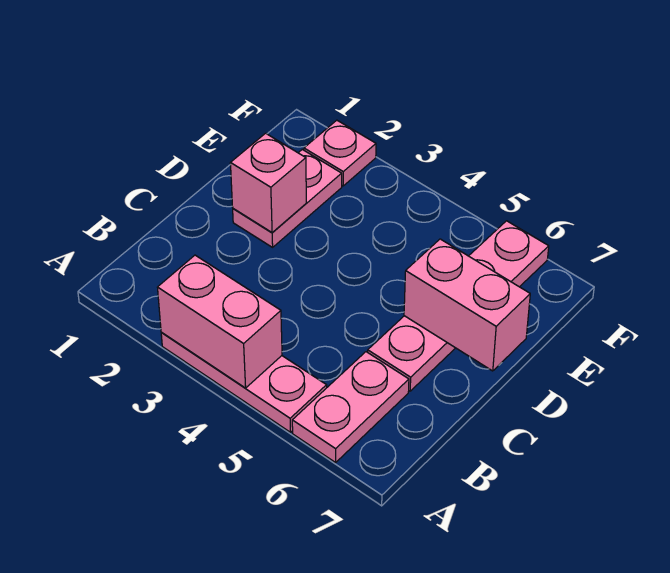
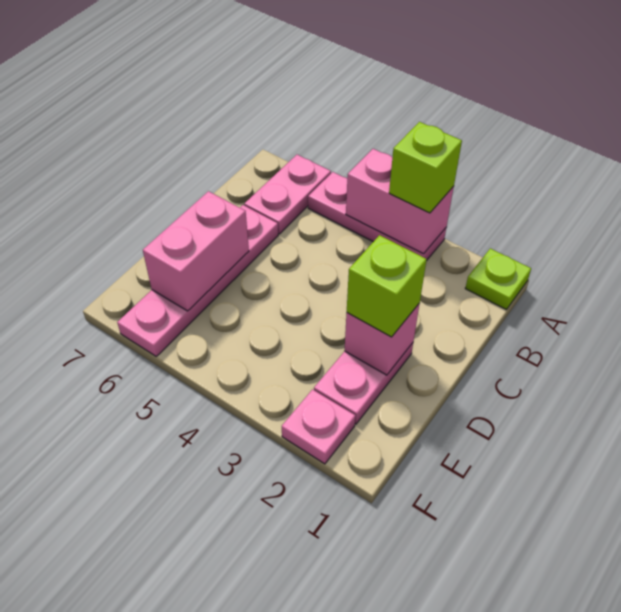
none -> lime 1x1 plate [465,248,531,310]
none -> lime 1x1 brick [389,122,462,213]
none -> lime 1x1 brick [347,235,427,337]
pink 1x2 brick [404,239,530,371] -> pink 1x2 brick turned to [143,191,249,311]

